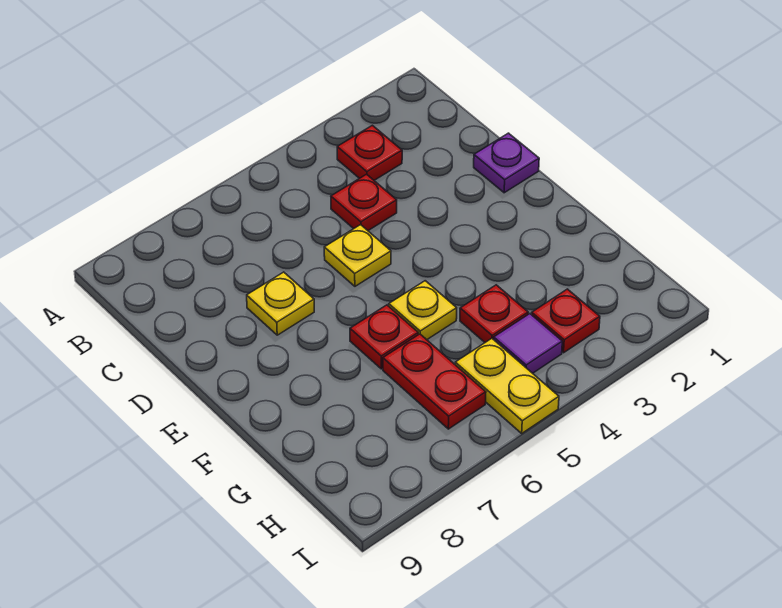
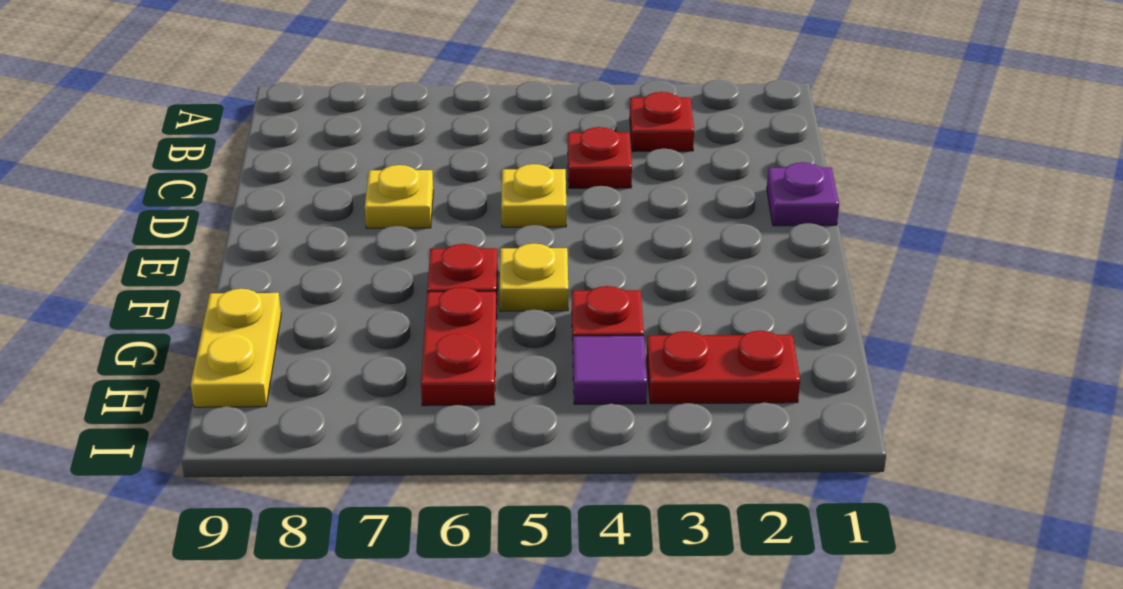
red 1x1 plate [532,289,600,353] -> red 1x2 plate [647,331,800,404]
yellow 1x2 plate [455,338,559,433] -> yellow 1x2 plate moved to [191,289,281,407]

